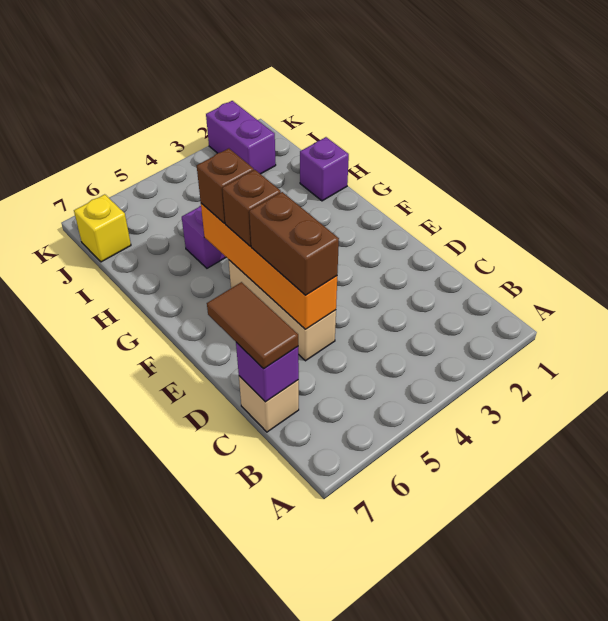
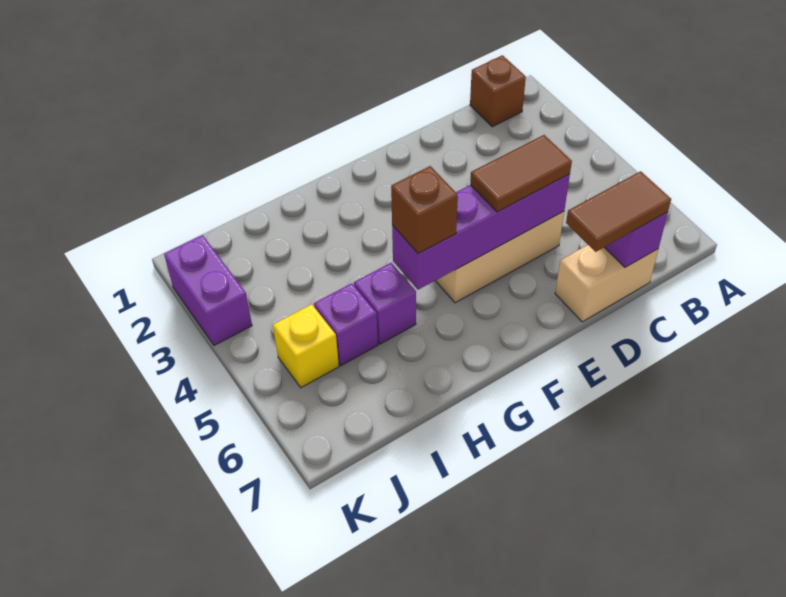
tan 1x1 brick [239,376,299,432] -> tan 1x2 brick [555,245,658,322]
orange 1x4 brick [201,203,337,329] -> purple 1x4 brick [392,174,570,290]
brown 1x2 brick [249,192,339,295] -> brown 1x2 tile [470,135,572,212]
brown 1x1 brick [222,170,281,246] -> brown 1x1 brick moved to [470,55,526,127]
purple 1x1 brick [300,137,349,201] -> purple 1x1 brick moved to [314,283,378,365]
purple 1x2 brick [206,101,276,174] -> purple 1x2 brick turned to [164,235,252,345]
yellow 1x1 brick [74,194,131,262] -> yellow 1x1 brick moved to [273,304,339,388]

